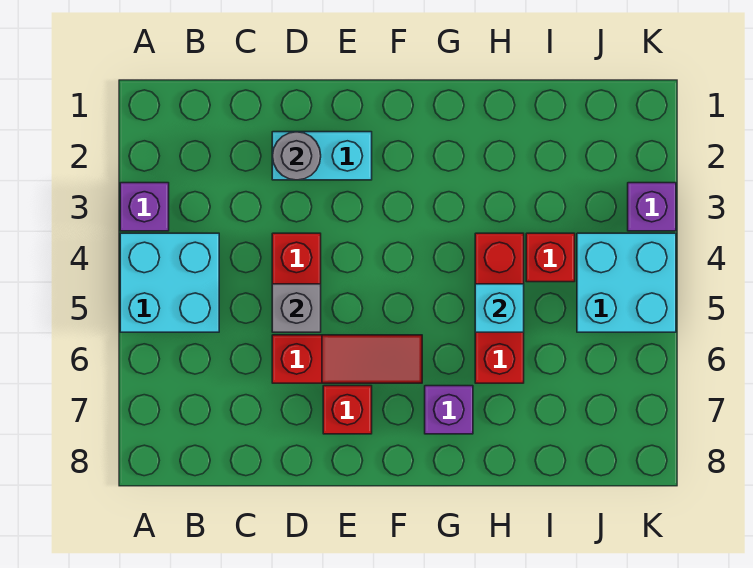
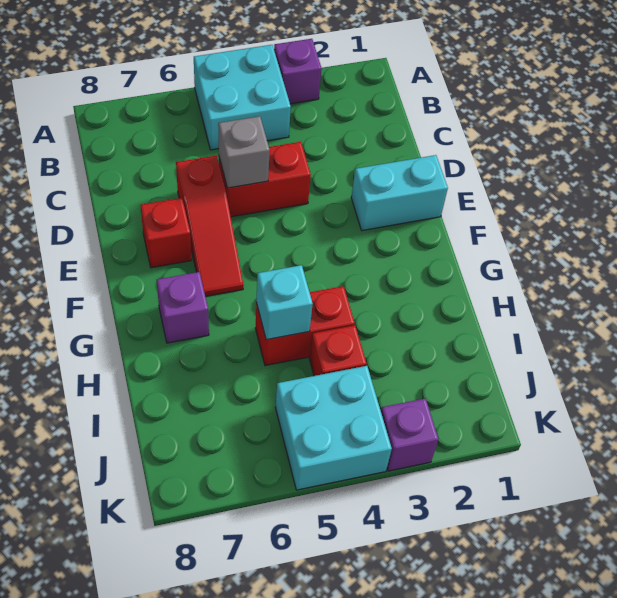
cyan 1x2 brick [272,132,372,180] -> cyan 1x2 brick turned to [351,155,448,231]
grey 1x1 round brick [272,132,321,180] -> none
red 1x3 brick [475,233,524,383] -> red 1x2 brick [255,286,355,366]

